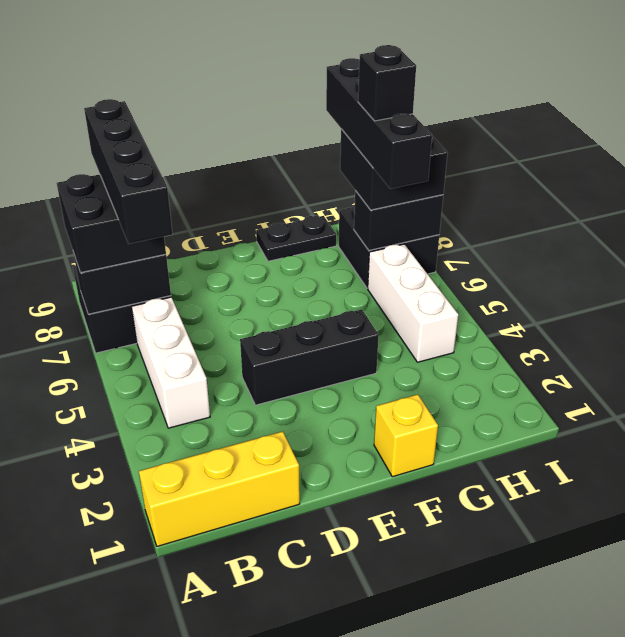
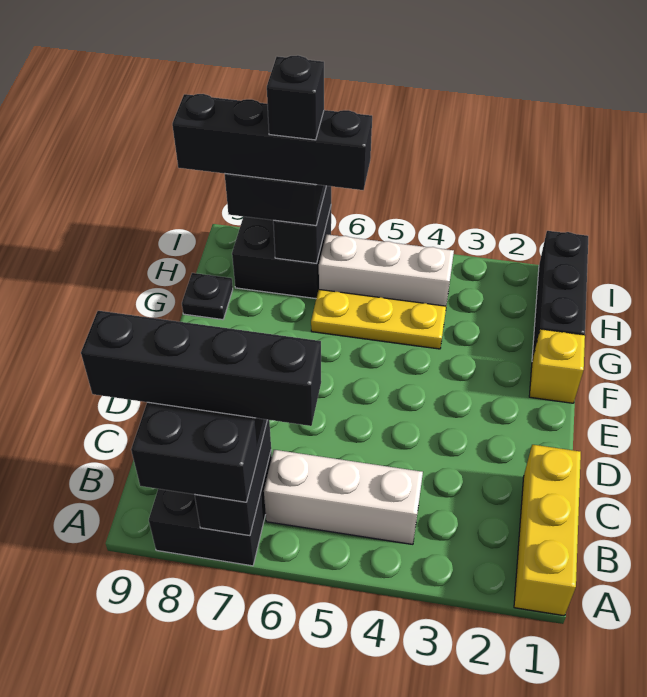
black 1x3 brick [240,309,379,405] -> black 1x3 brick moved to [532,231,588,360]
black 1x2 plate [256,216,337,261] -> black 1x1 plate [182,273,233,320]
none -> yellow 1x3 plate [311,290,446,349]

